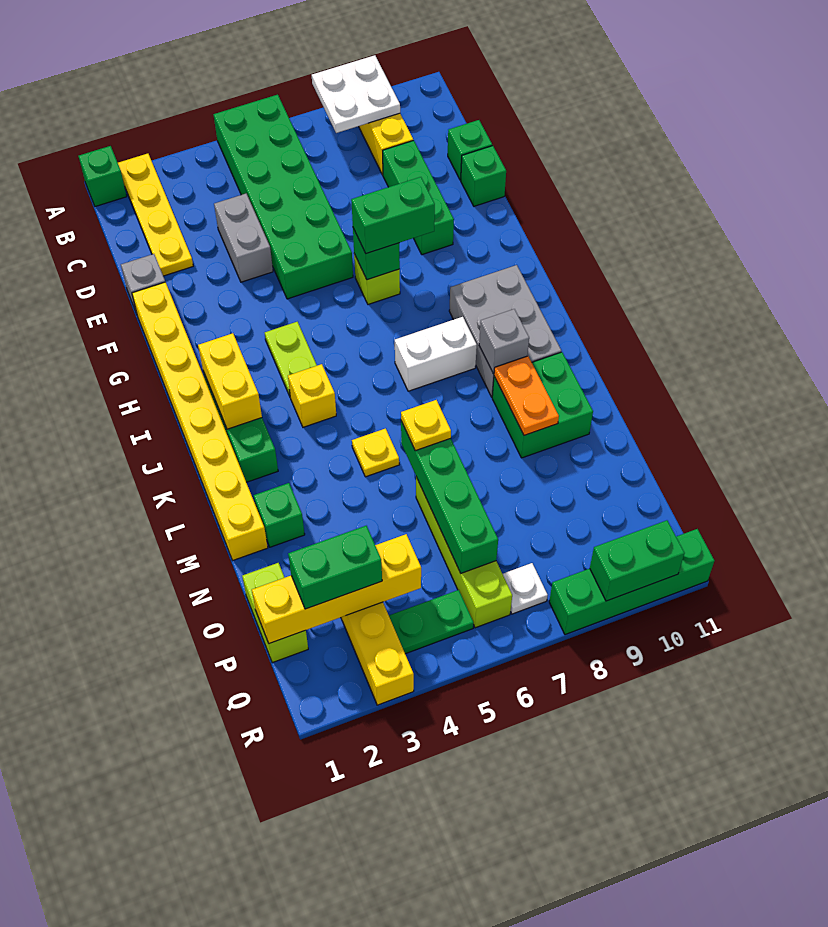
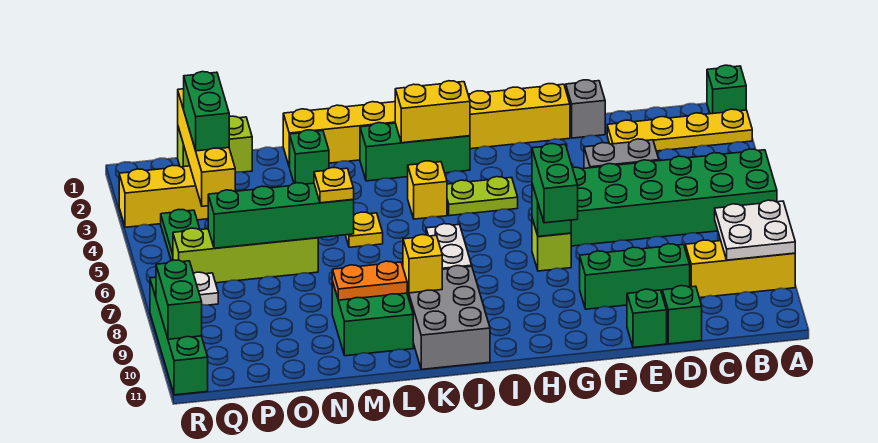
grey 2x3 brick [449,265,561,397] -> grey 2x3 brick turned to [407,266,490,369]
grey 1x1 brick [479,309,529,374] -> yellow 1x1 brick [403,235,442,293]

